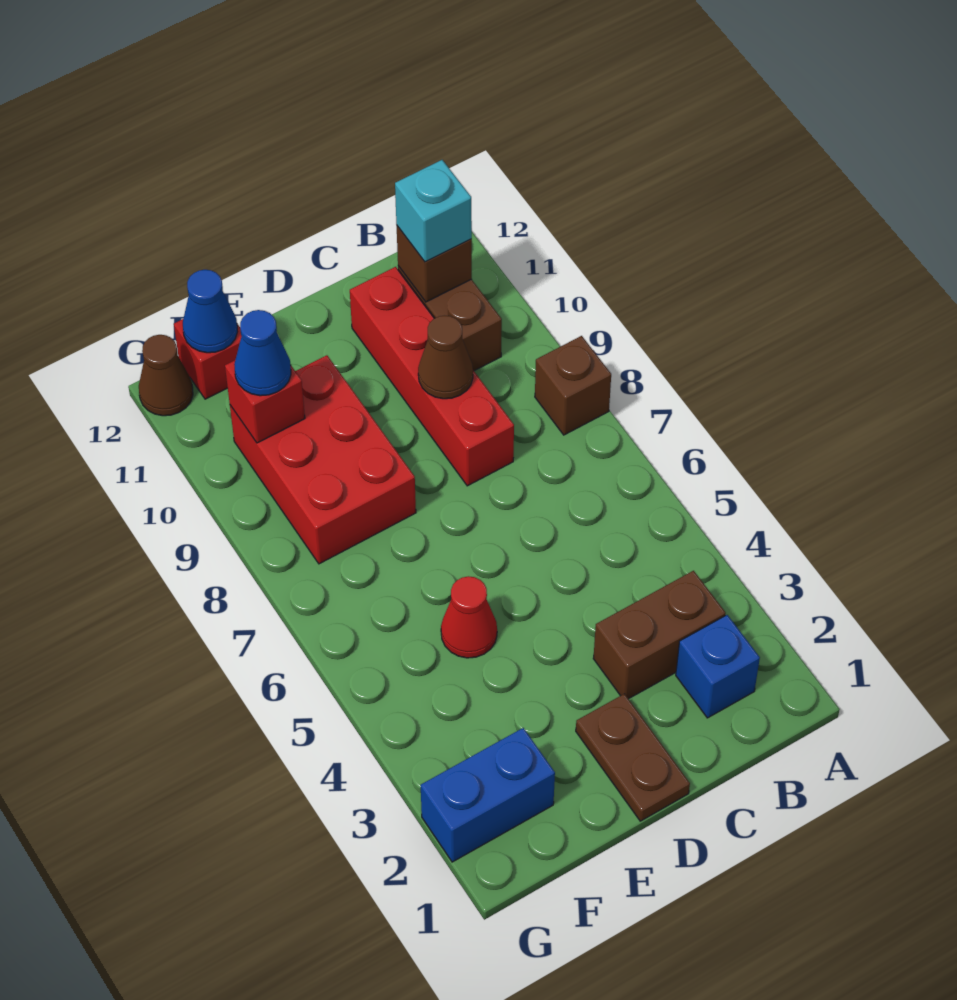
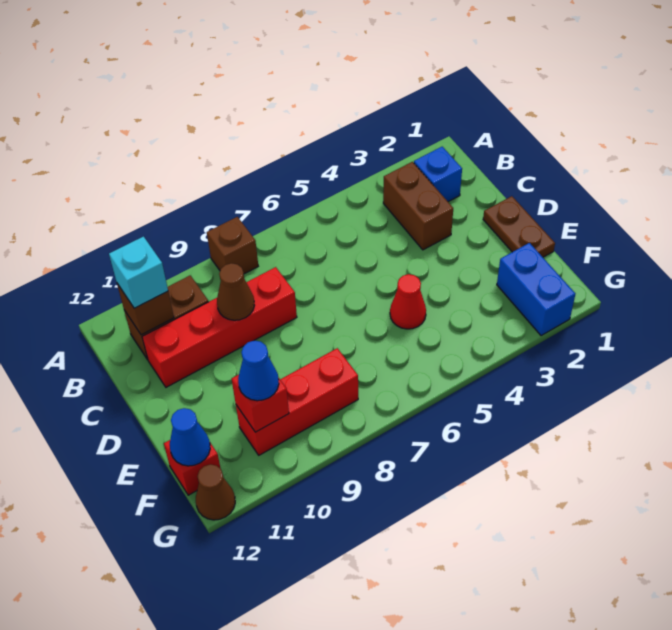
brown 1x2 plate [576,694,690,821] -> brown 1x2 plate turned to [483,196,555,257]
red 2x3 brick [230,355,416,564] -> red 1x3 brick [236,348,358,455]

